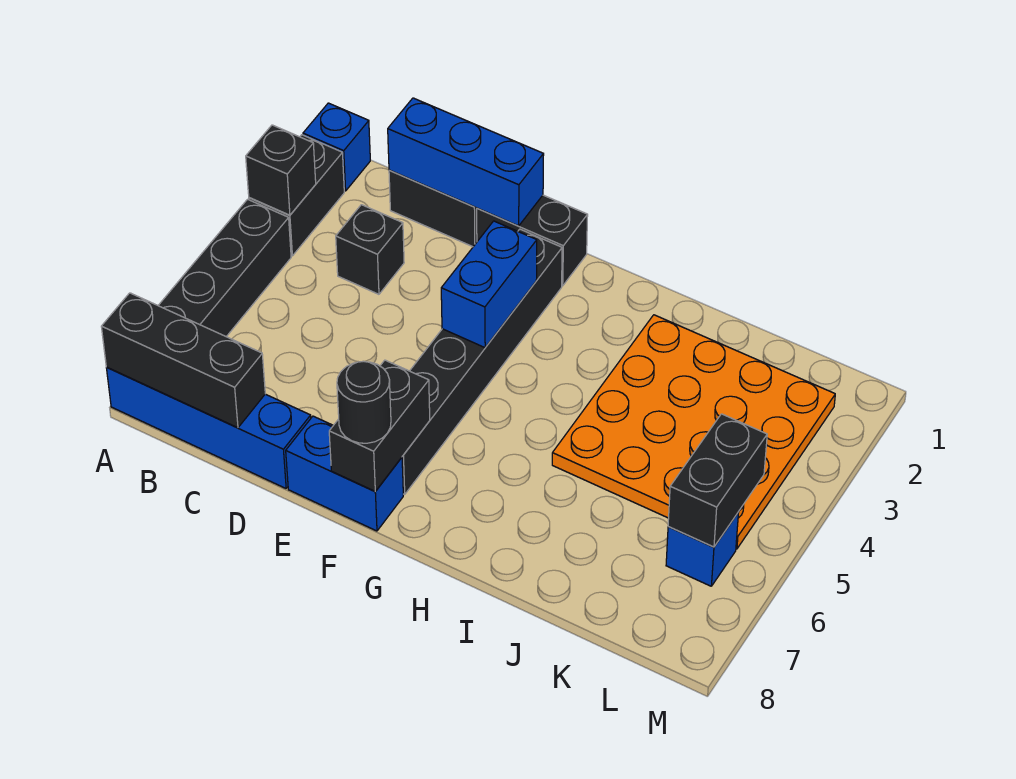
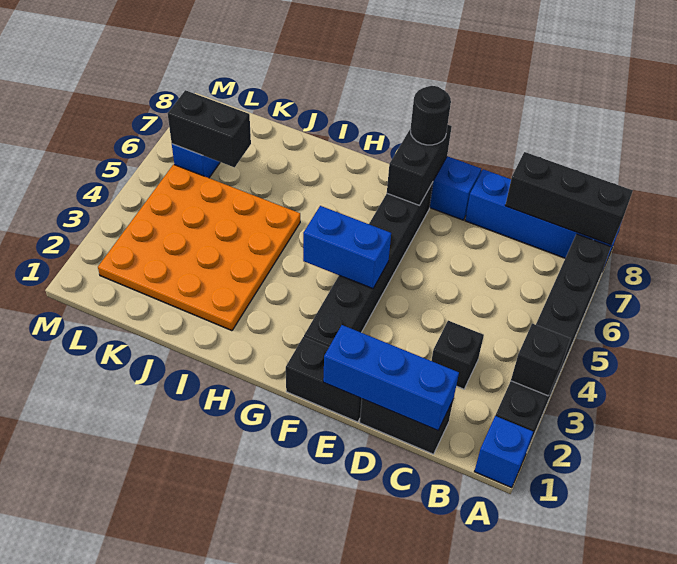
blue 1x2 brick [441,221,537,348] -> blue 1x2 brick turned to [303,206,391,289]
black 1x2 brick [668,414,767,547] -> black 1x2 brick turned to [168,90,251,167]

